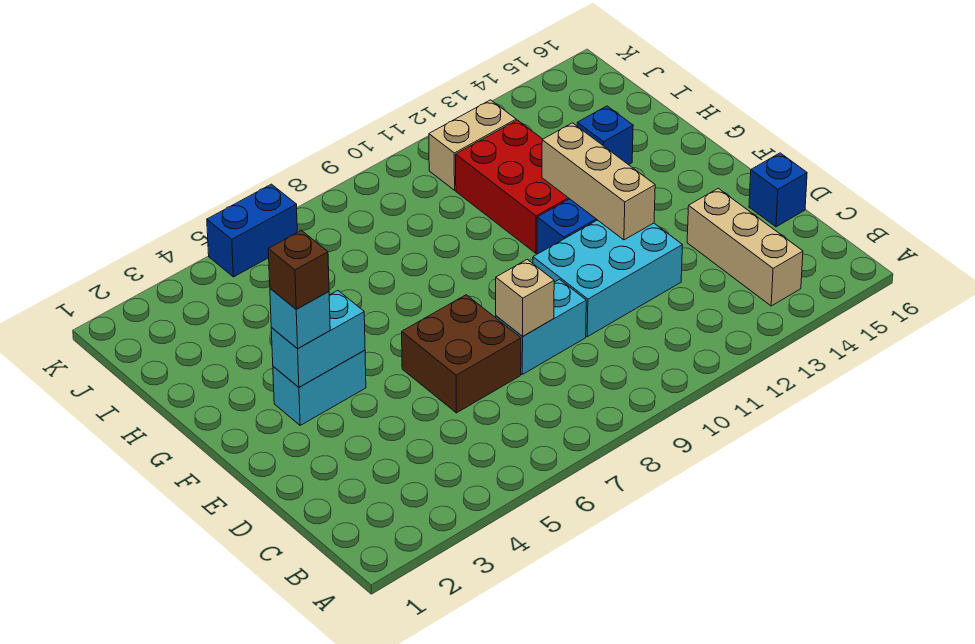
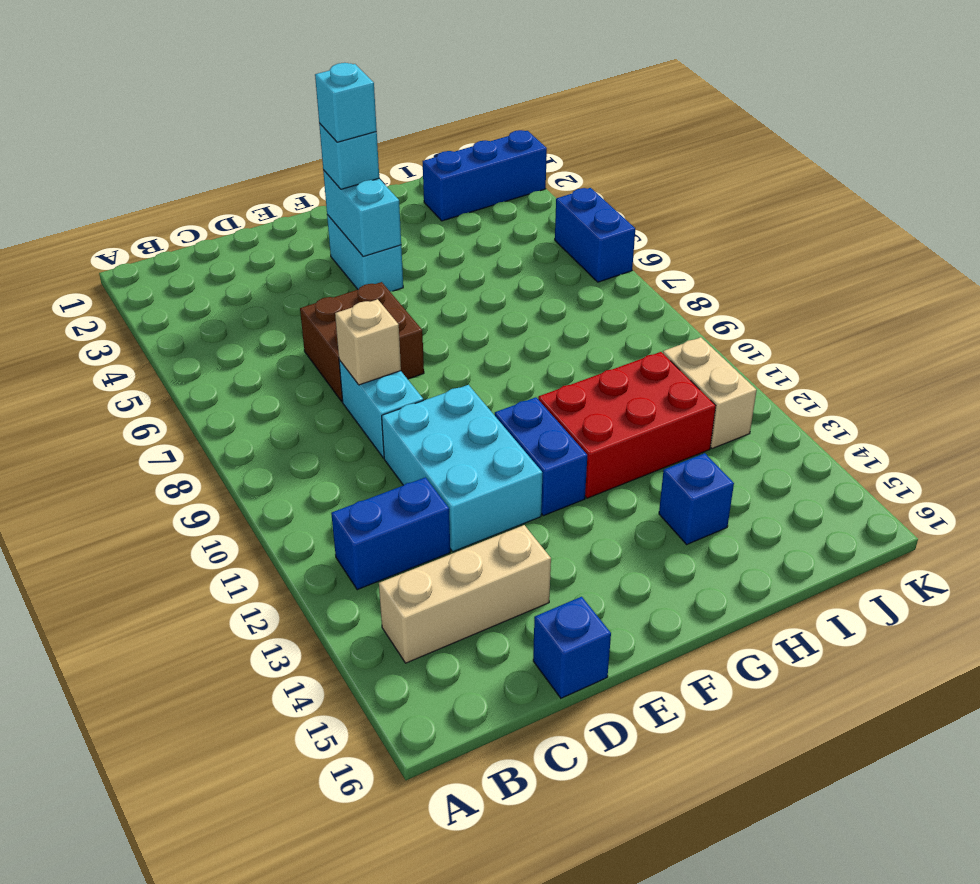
none -> blue 1x2 brick [331,477,450,590]
tan 1x3 brick [542,123,655,240] -> none
brown 1x1 brick [268,230,329,309] -> cyan 1x1 brick [315,63,377,142]
none -> blue 1x3 brick [423,130,547,221]

